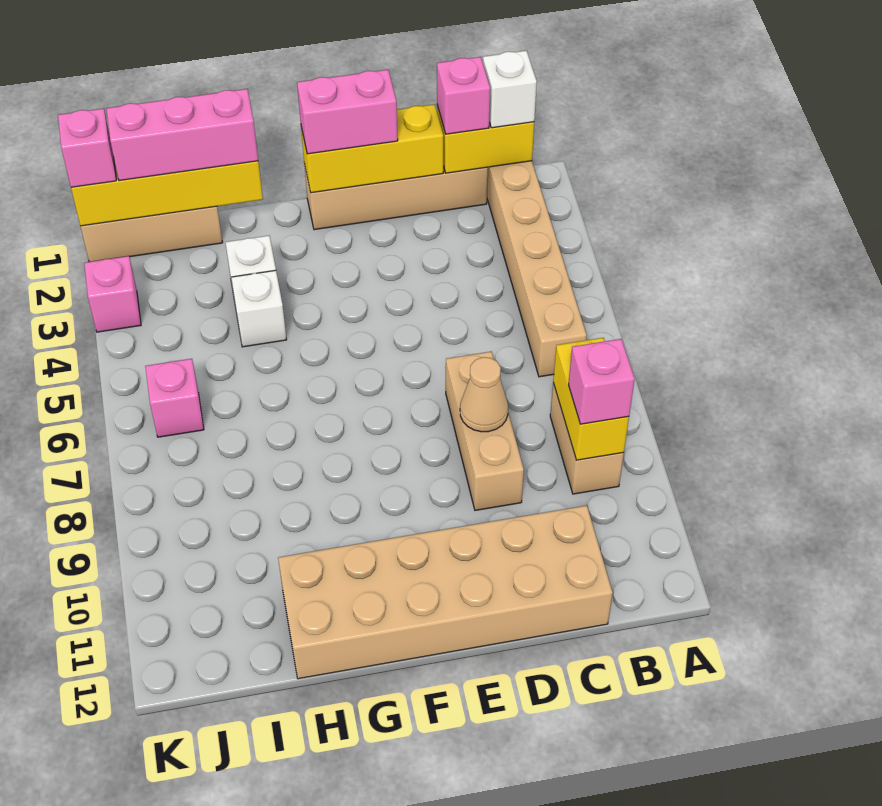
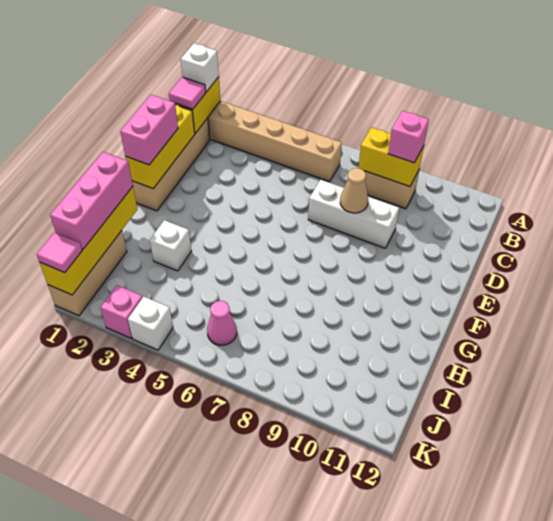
pink 1x1 brick [437,57,490,134] -> pink 1x1 tile [169,77,206,109]
tan 2x6 brick [278,505,613,679] -> none
tan 1x3 brick [446,351,524,510] -> white 1x3 brick [308,180,399,248]
white 1x1 brick [231,270,287,347] -> white 1x1 brick moved to [128,297,173,350]
pink 1x1 brick [145,359,204,437] -> pink 1x1 cone [207,301,237,345]
pink 1x1 brick [58,108,116,187] -> pink 1x1 tile [37,233,82,273]

